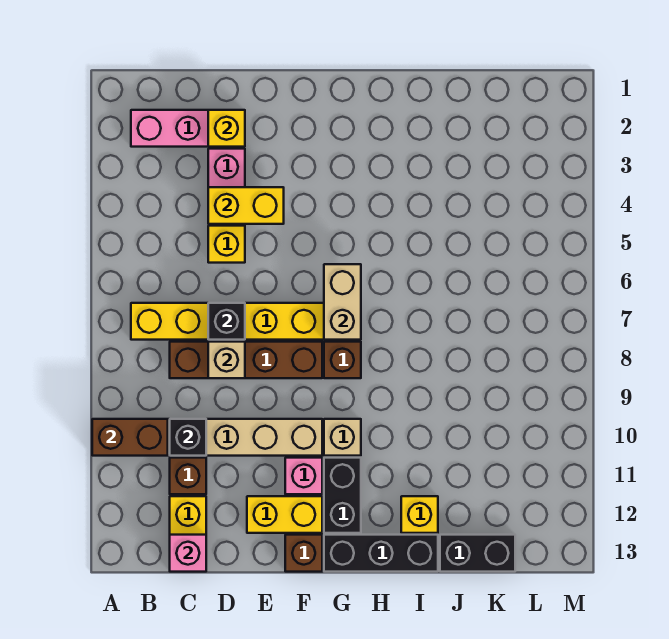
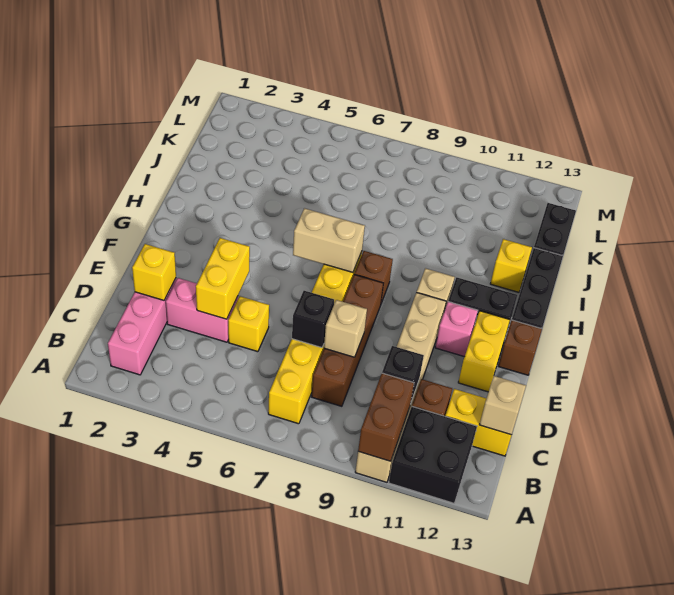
none -> black 2x2 brick [389,407,477,503]
pink 1x1 brick [170,535,206,572] -> tan 1x1 brick [479,376,526,435]

